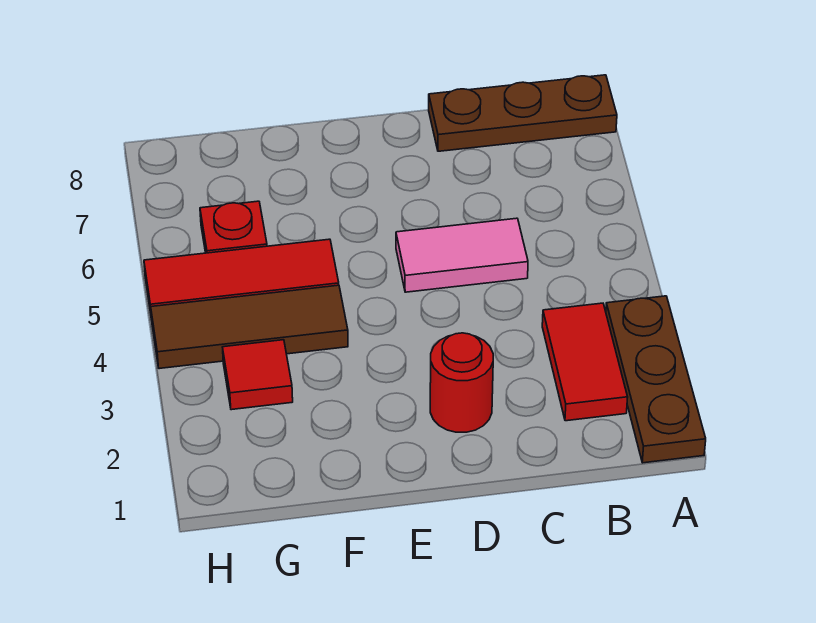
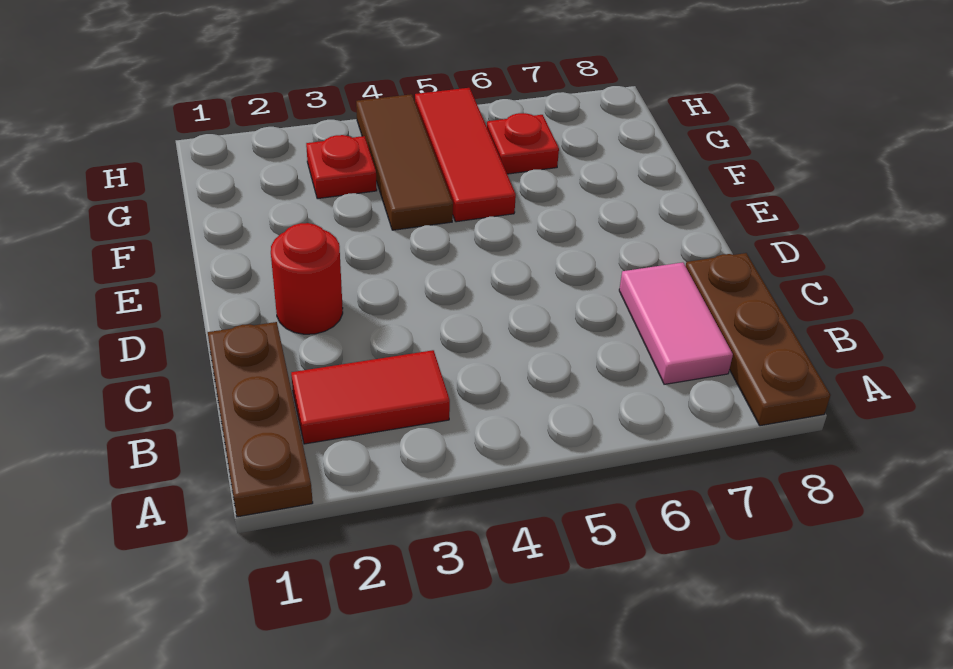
brown 1x3 plate [606,296,706,463] -> brown 1x3 plate turned to [208,322,313,517]
pink 1x2 tile [396,218,528,292] -> pink 1x2 tile moved to [619,262,733,384]
red 1x1 tile [223,340,293,410] -> red 1x1 plate [306,135,377,199]

